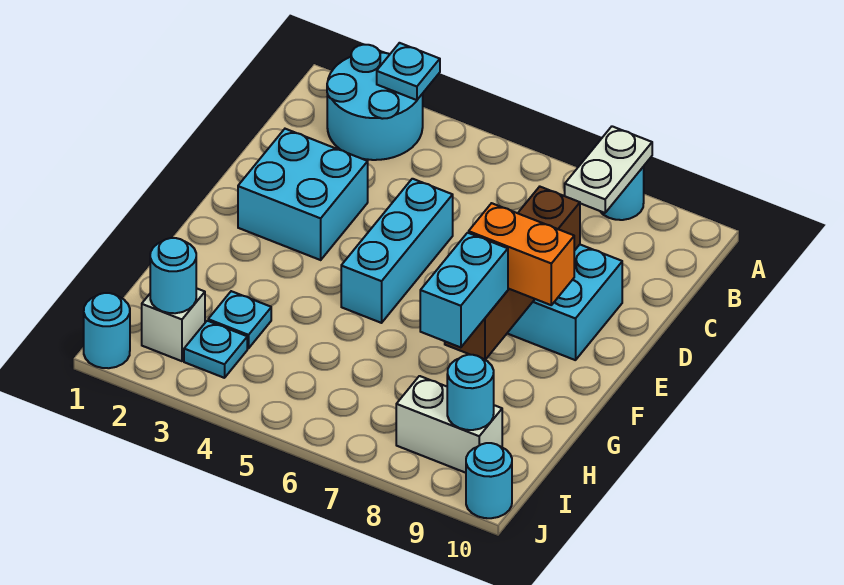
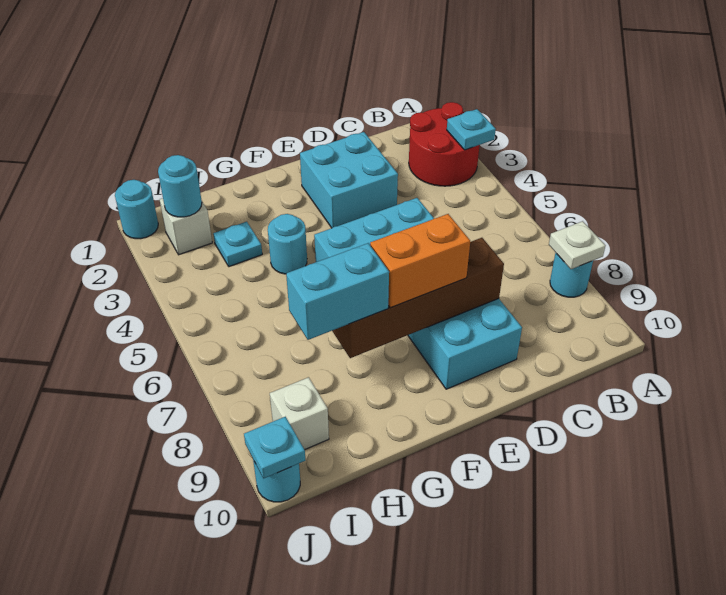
cyan 2x2 round brick [327,45,423,160] -> red 2x2 round brick [409,102,480,186]
white 1x2 plate [565,126,652,213] -> white 1x1 plate [549,221,605,269]
orange 1x2 brick [469,203,574,305] -> orange 1x2 brick turned to [370,214,470,308]
cyan 1x1 plate [184,321,247,378] -> cyan 1x1 plate moved to [244,417,305,478]
white 1x2 brick [396,376,502,473] -> white 1x1 brick [270,377,329,450]
cyan 1x1 round brick [447,355,494,430] -> cyan 1x1 round brick moved to [268,214,307,274]

